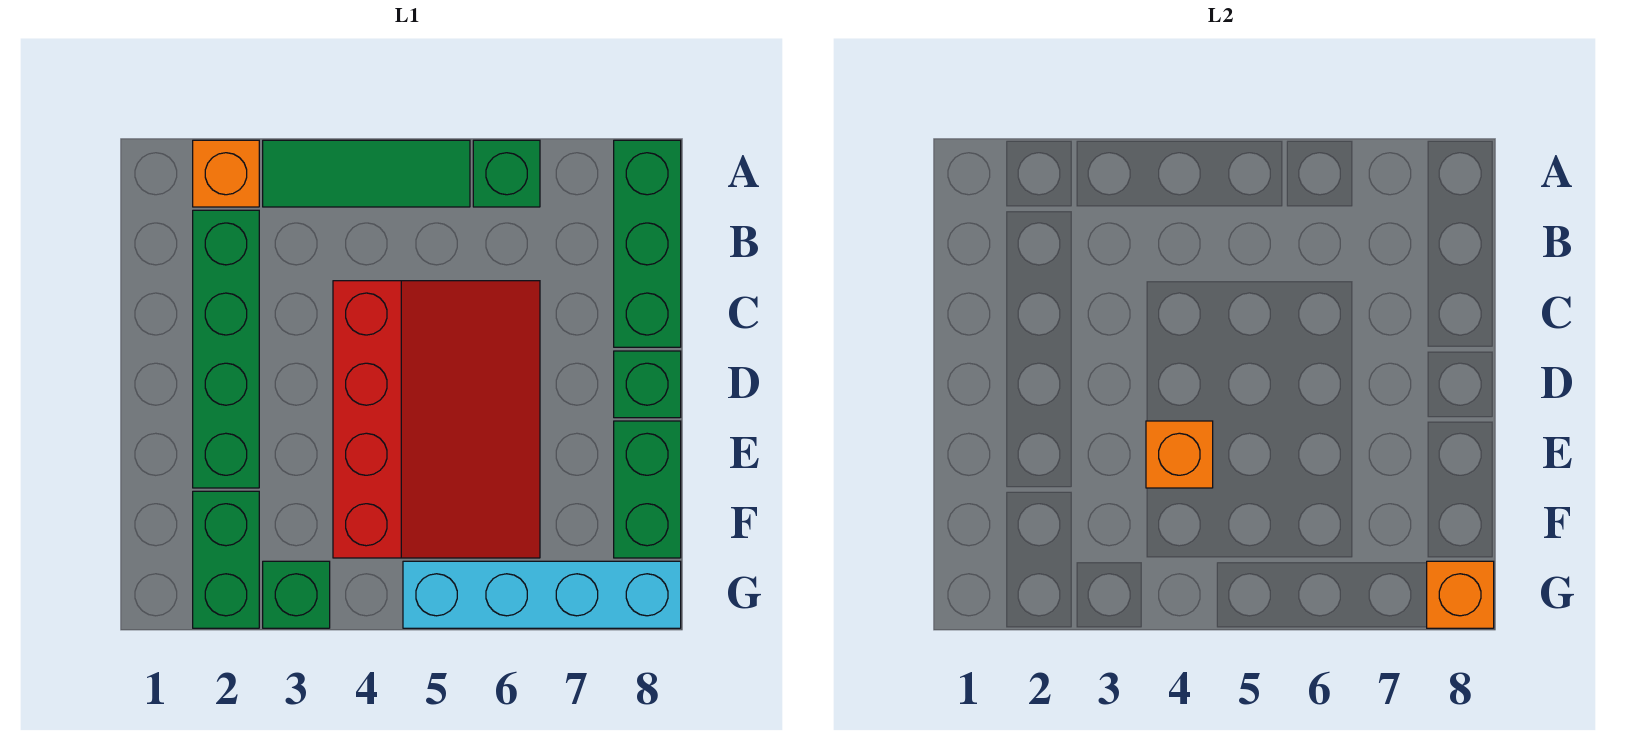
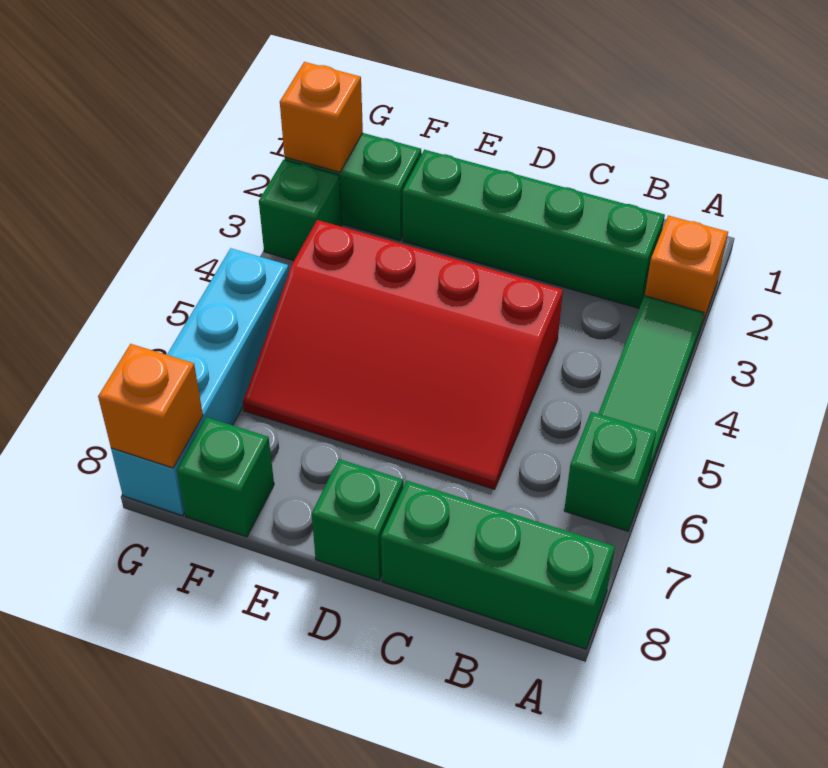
orange 1x1 brick [1146,421,1213,488] -> orange 1x1 brick moved to [280,62,363,172]
green 1x2 brick [614,421,681,558] -> green 1x1 brick [177,417,274,537]

